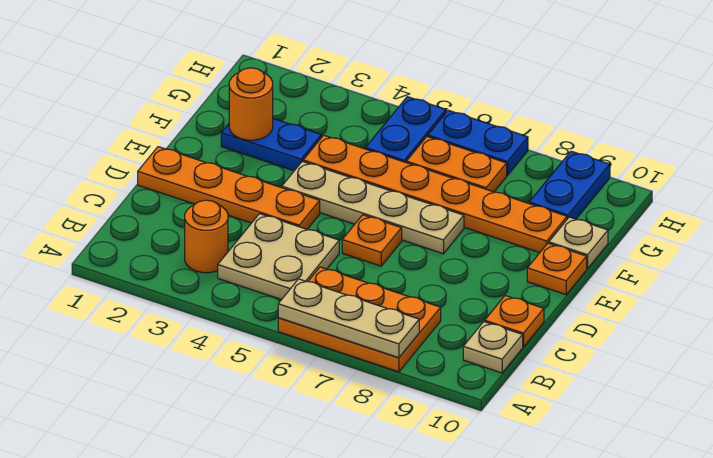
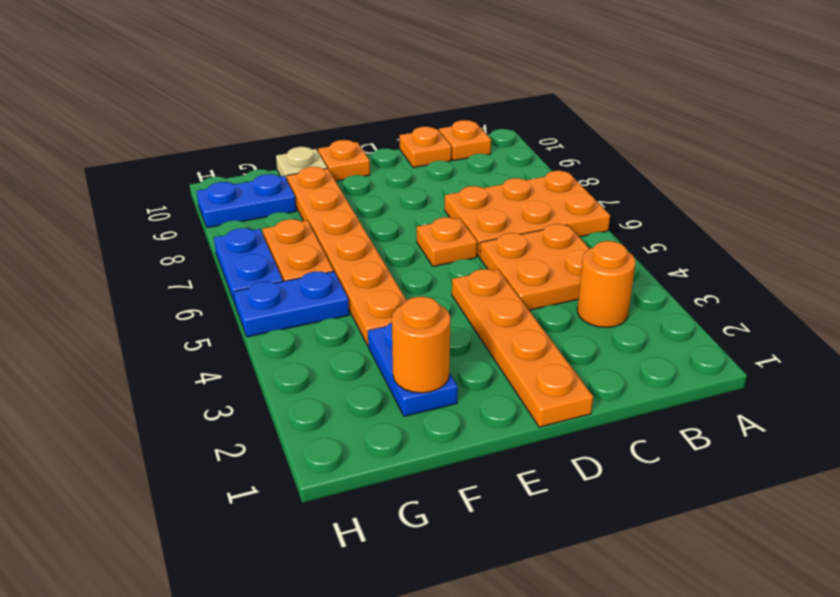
orange 2x3 plate [278,267,441,372] -> orange 2x3 plate turned to [445,171,610,257]
tan 1x3 plate [278,279,419,358] -> none
tan 2x2 plate [218,214,339,300] -> orange 2x2 plate [480,224,589,310]
tan 1x1 plate [463,322,523,373] -> orange 1x1 plate [439,120,491,161]
tan 1x4 plate [282,161,464,254] -> none

